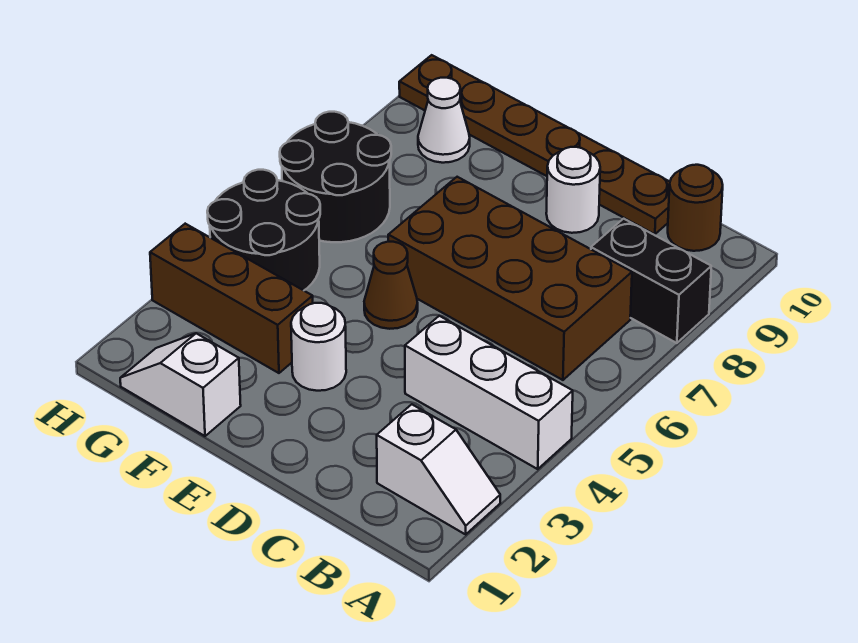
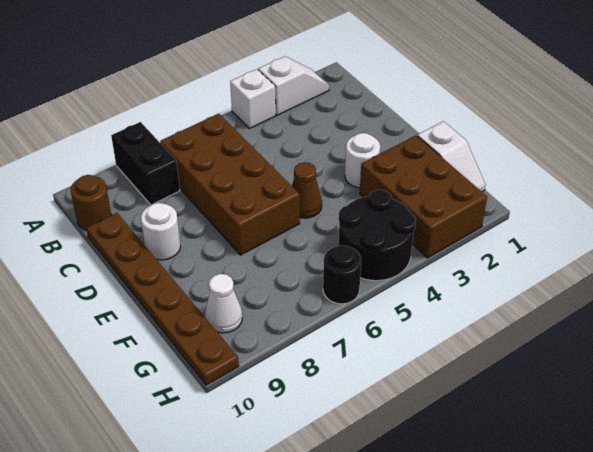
white 1x2 slope [377,404,500,534] -> white 1x2 slope turned to [258,56,329,115]
white 1x3 brick [405,316,573,469] -> white 1x1 brick [230,69,276,128]
brown 1x3 brick [150,224,313,373] -> brown 2x3 brick [360,135,487,258]
black 2x2 round brick [280,112,391,242] -> black 1x1 round brick [323,245,361,304]

